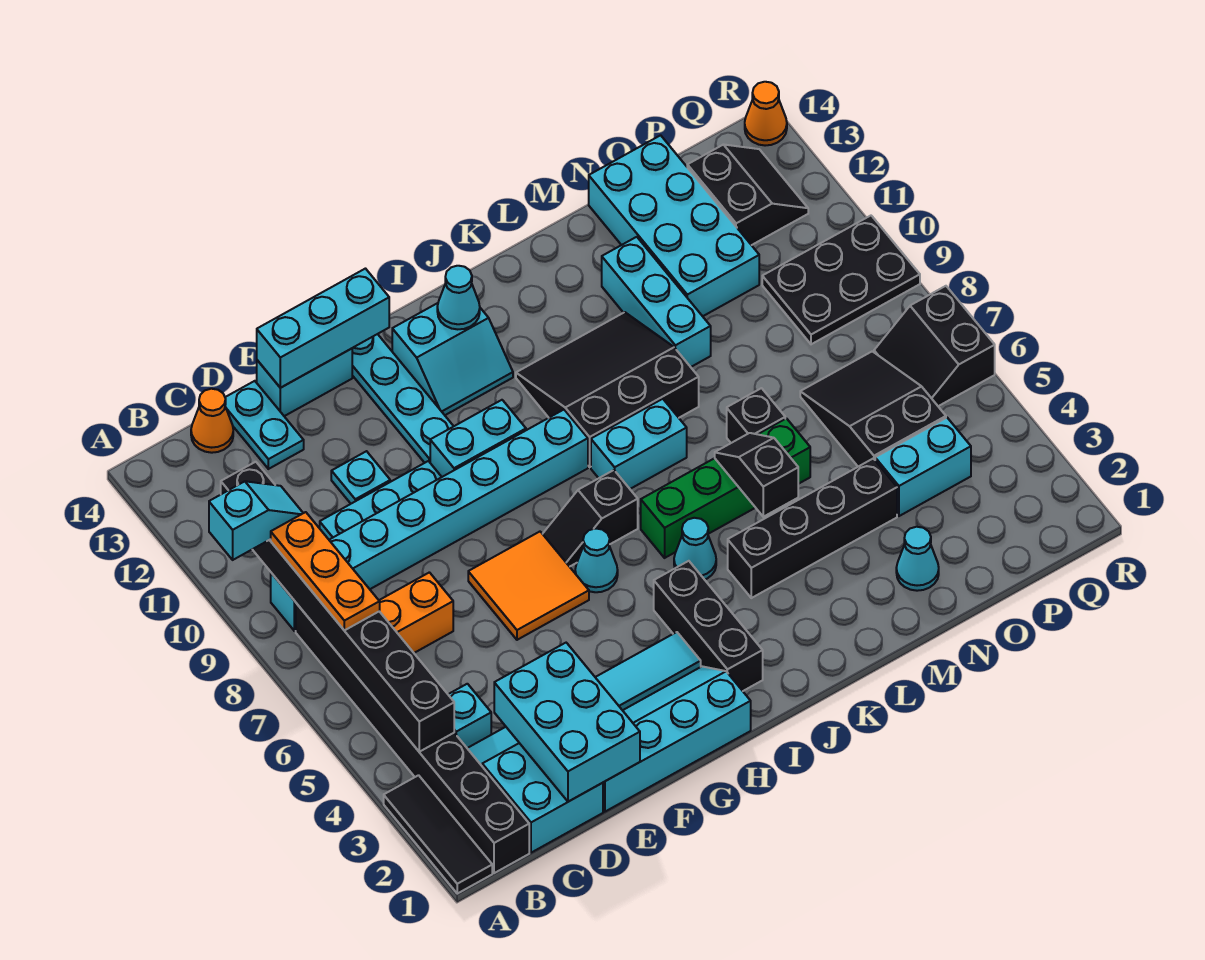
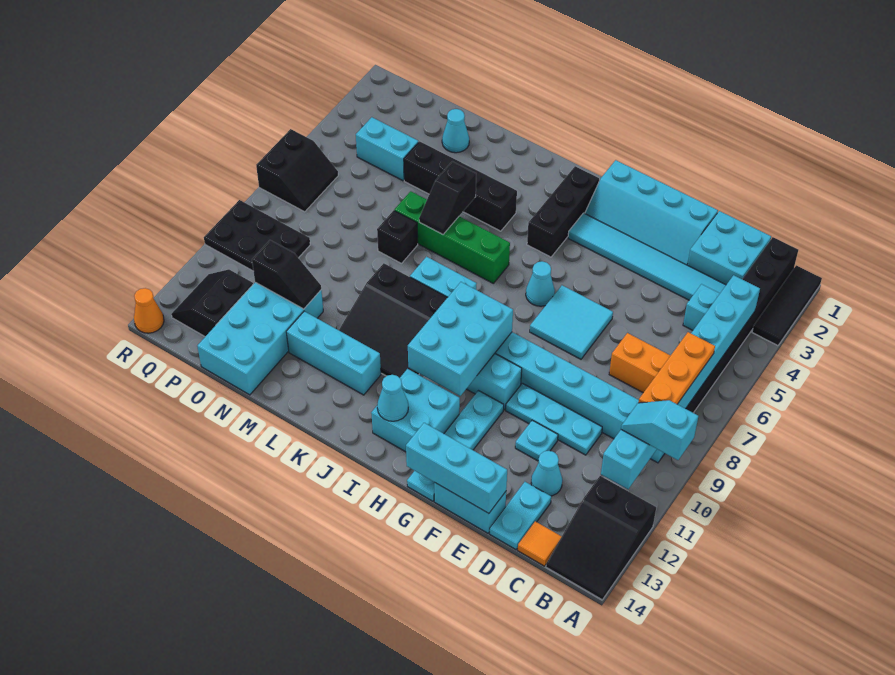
black 1x8 brick [221,462,454,752] -> cyan 1x8 brick [601,275,760,489]
orange 1x1 cone [191,389,233,453] -> orange 1x1 tile [518,521,562,566]
cyan 2x3 brick [494,643,640,802] -> cyan 2x3 brick moved to [408,282,513,396]
orange 2x2 tile [468,532,589,640] -> cyan 2x2 tile [530,285,613,359]
black 1x2 slope [543,470,638,567] -> black 1x2 slope moved to [252,240,321,309]
cyan 2x2 slope [392,303,513,415] -> cyan 2x2 brick [371,369,460,452]
cyan 1x1 cone [674,518,716,580] -> cyan 1x1 cone moved to [531,451,562,496]
cyan 1x3 brick [602,237,711,367] -> cyan 1x3 brick turned to [286,311,381,395]
black 2x3 slope [800,351,946,467] -> black 2x3 slope moved to [546,476,656,600]

